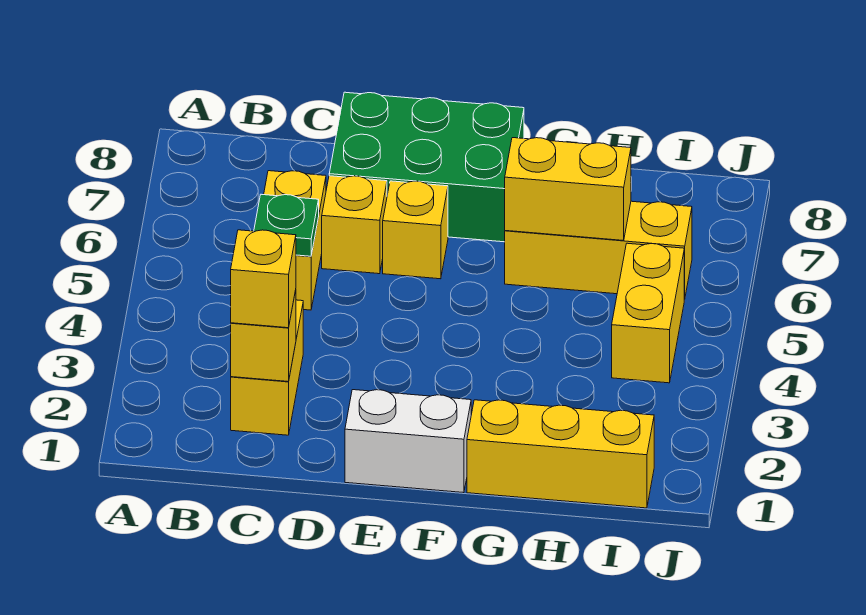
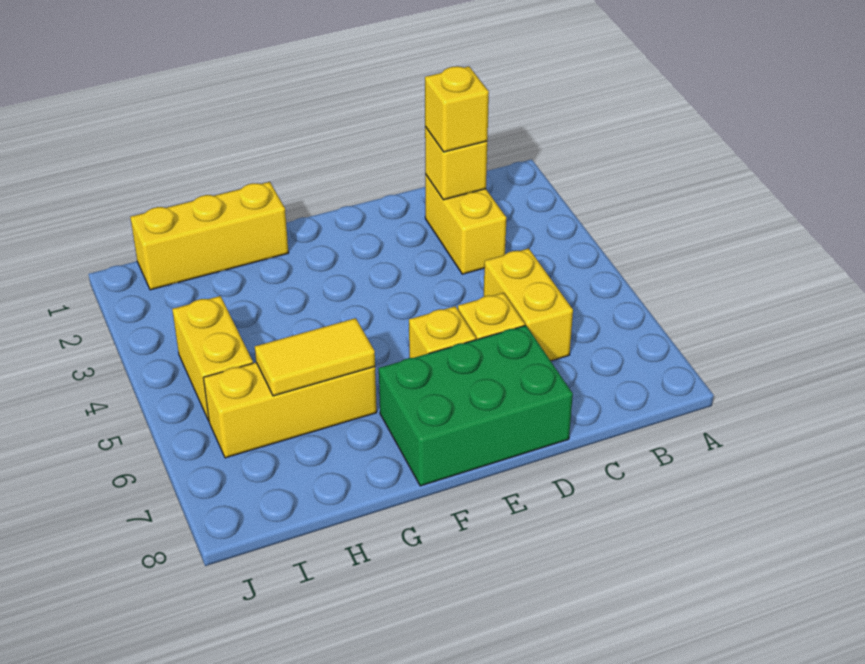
green 1x1 plate [254,194,319,256] -> none
white 1x2 brick [345,390,471,493] -> none
yellow 1x2 brick [505,138,631,241] -> yellow 1x2 tile [255,318,375,396]

